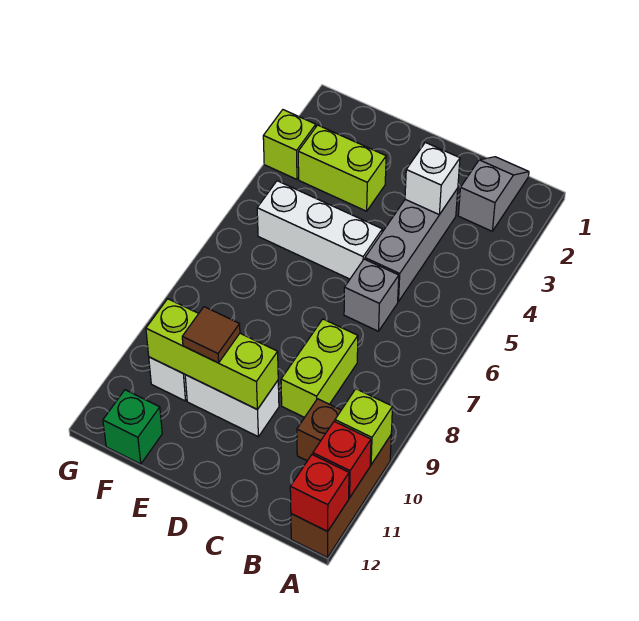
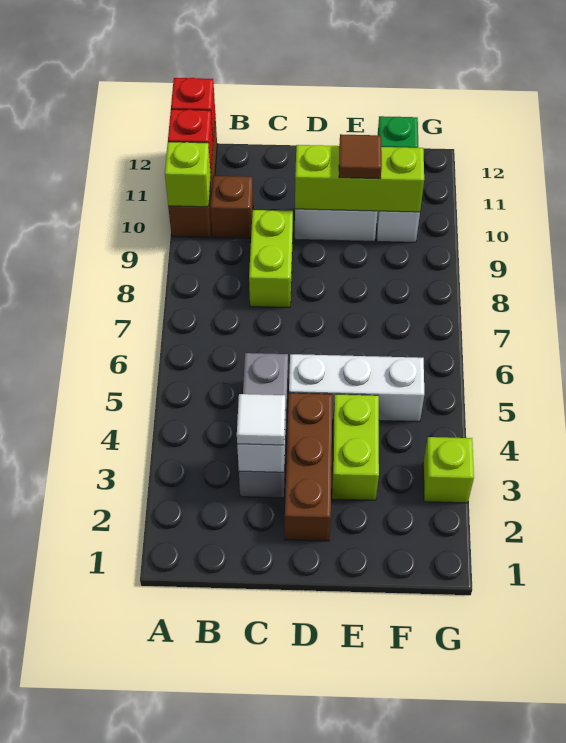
grey 1x2 slope [458,157,529,231] -> none
none -> white 1x1 tile [237,394,285,445]
grey 1x1 brick [344,259,399,331] -> none
none -> brown 1x3 brick [285,393,333,541]
lime 1x2 brick [298,125,386,211] -> lime 1x2 brick turned to [332,394,379,500]

